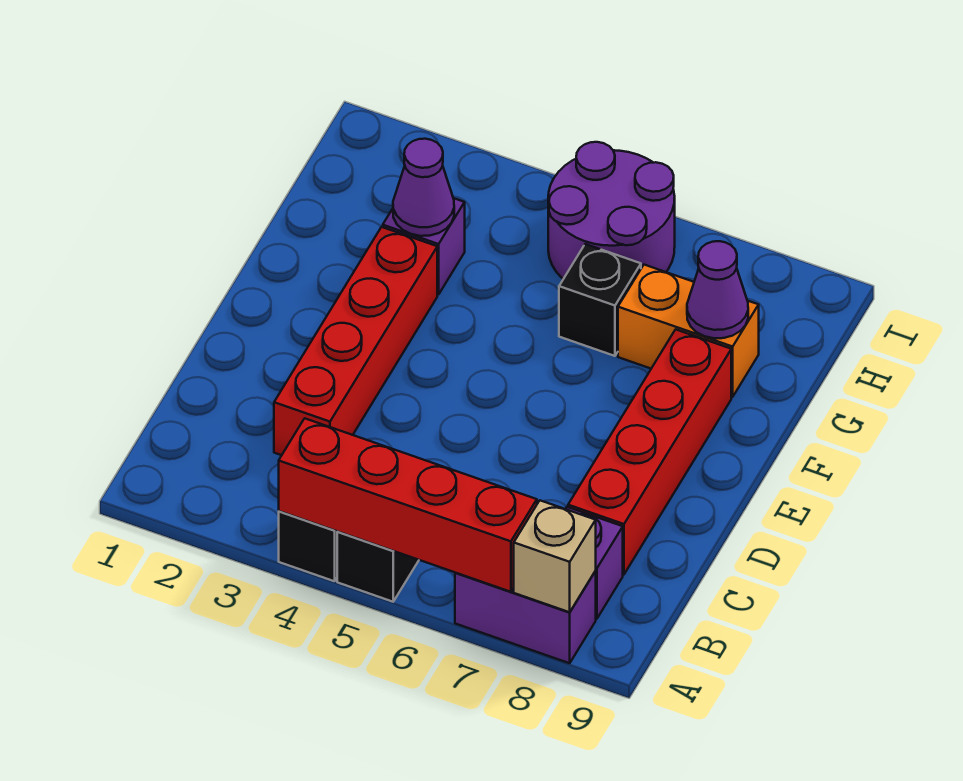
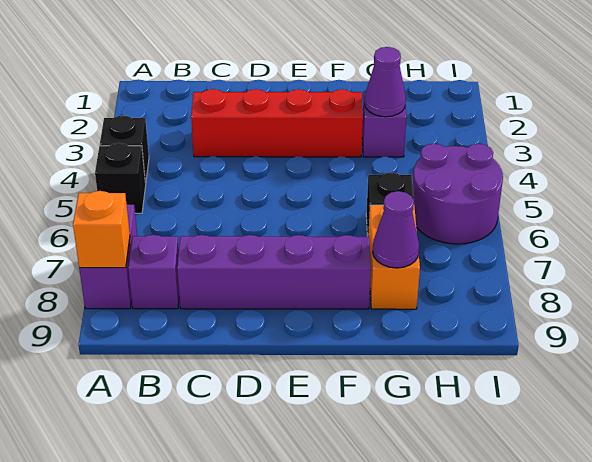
red 1x4 brick [279,418,537,592] -> none
tan 1x1 brick [514,501,596,612] -> orange 1x1 brick [73,191,130,268]
red 1x4 brick [568,329,731,574] -> purple 1x4 brick [177,235,371,309]

